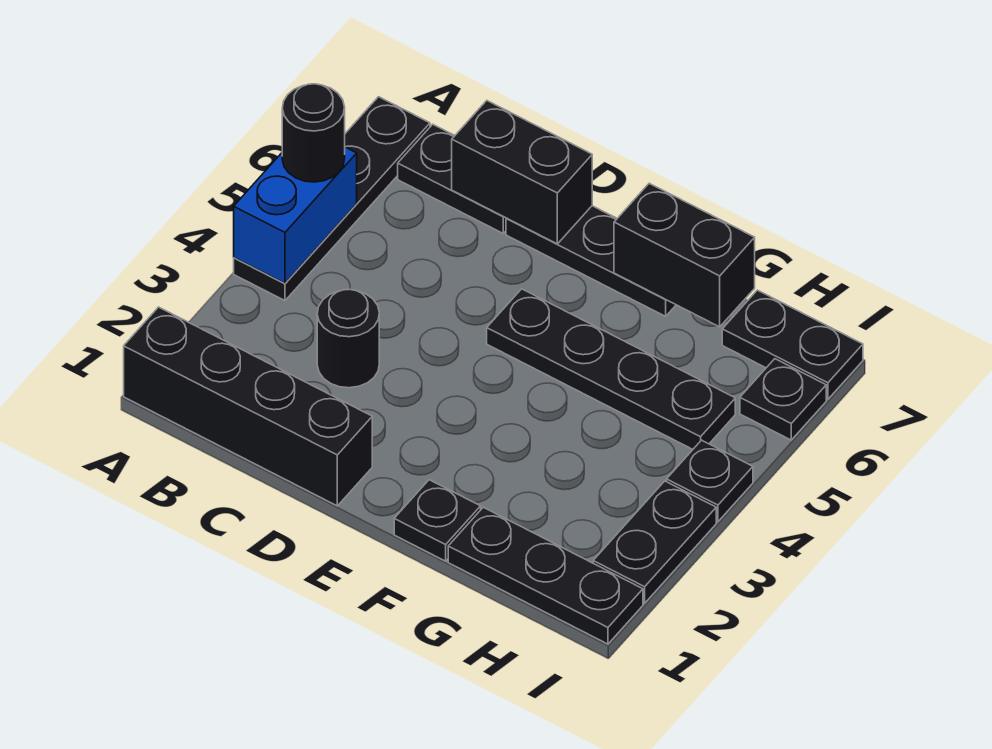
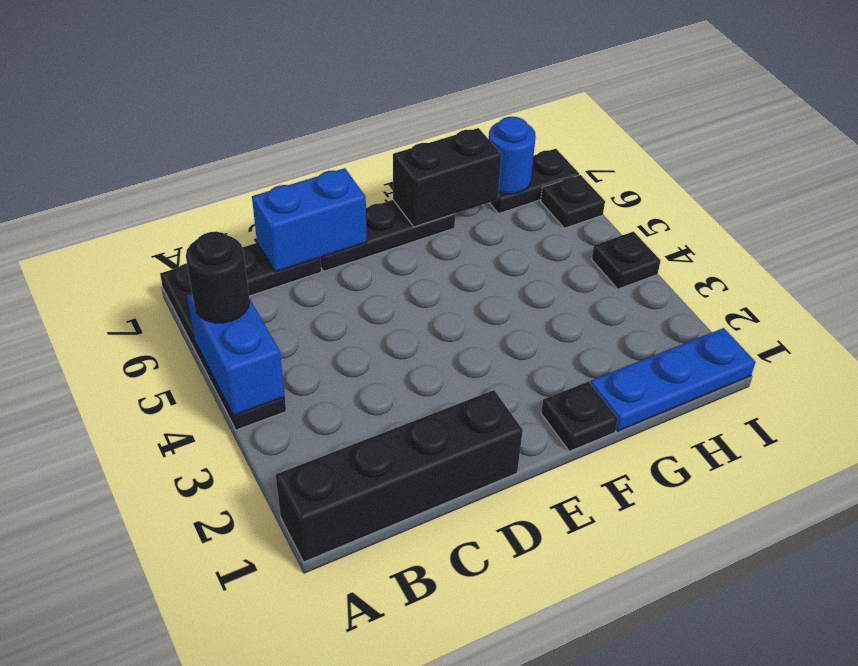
black 1x1 round brick [317,289,379,388] -> none
black 1x2 brick [452,101,592,244] -> blue 1x2 brick [252,168,367,272]
black 1x4 plate [487,289,735,449] -> none
black 1x3 plate [448,507,643,644] -> blue 1x3 plate [590,328,756,431]
none -> blue 1x1 round brick [489,117,536,194]
black 1x2 plate [593,481,716,603] -> none

